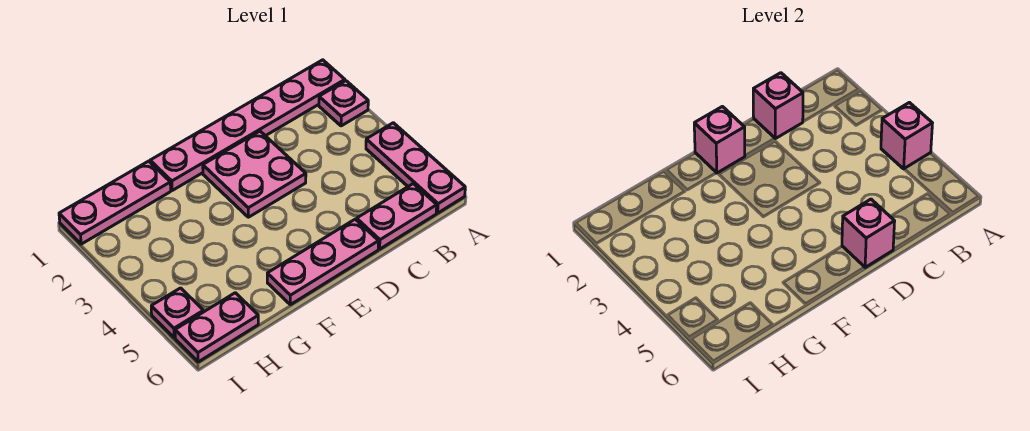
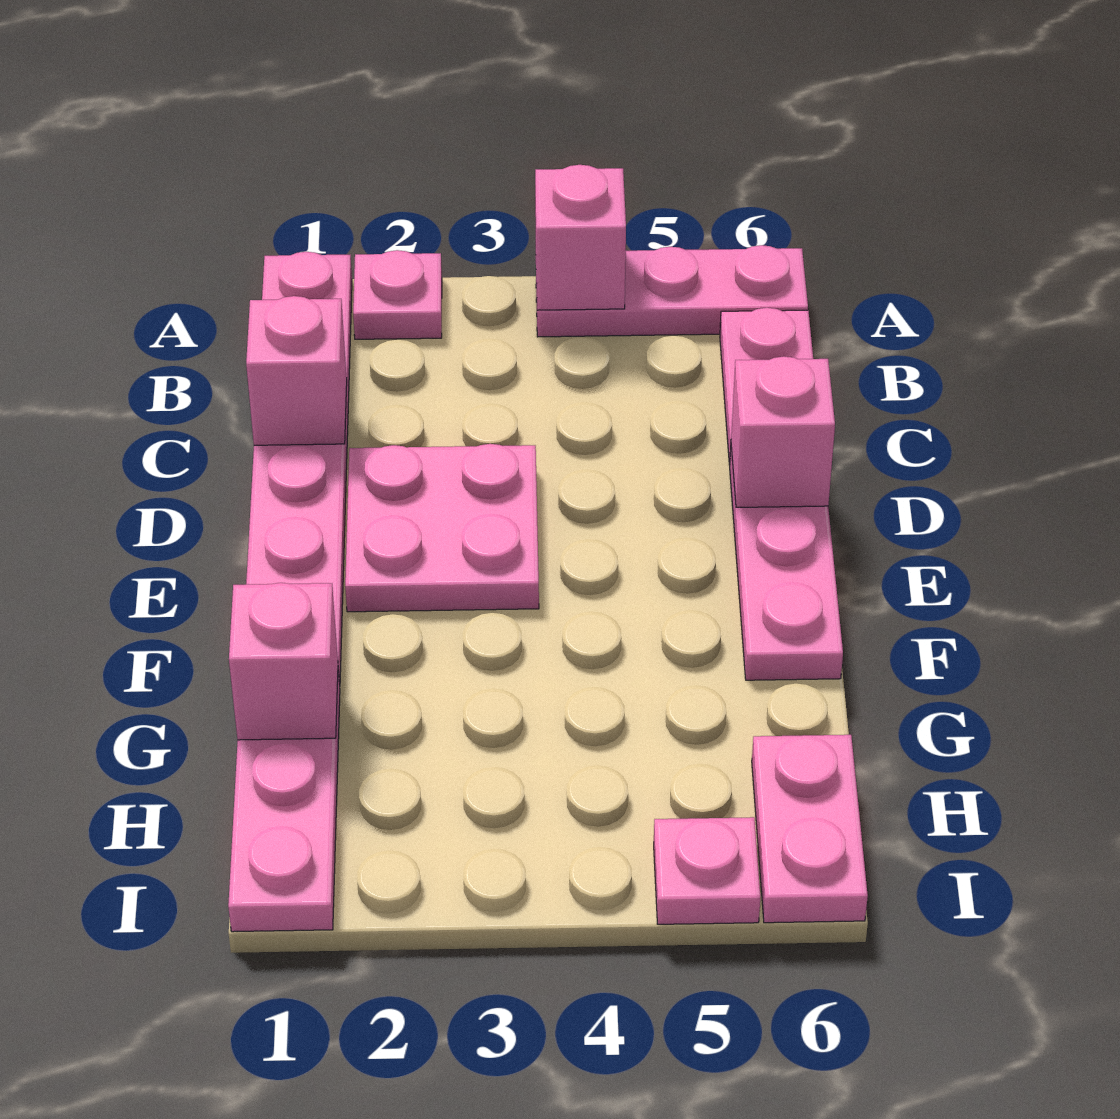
pink 1x1 brick [694,107,745,173] -> pink 1x1 brick moved to [229,583,338,740]

